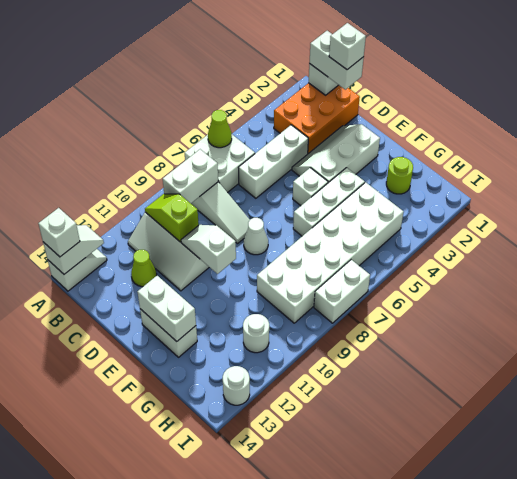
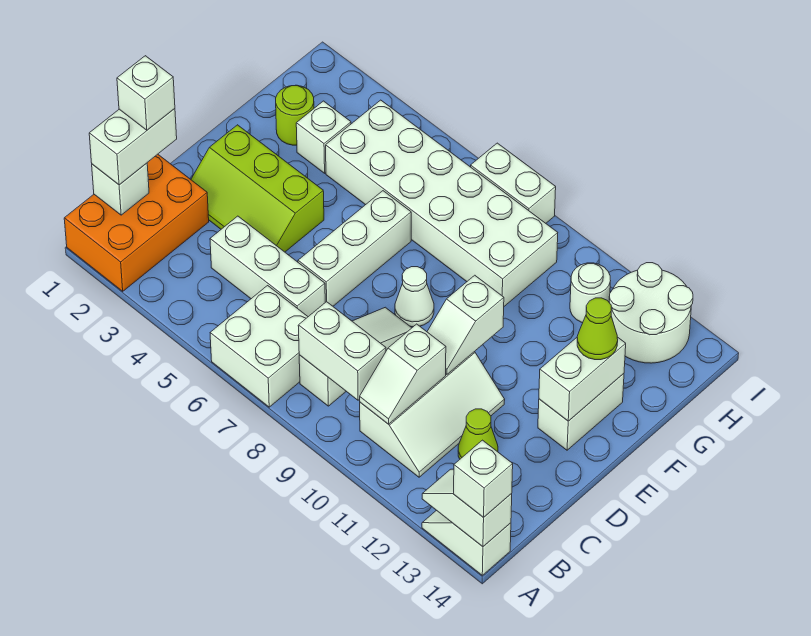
lime 1x1 cone [208,110,232,148] -> lime 1x1 cone moved to [577,298,618,360]
orange 2x3 brick [274,83,360,154] -> orange 2x3 brick turned to [64,154,209,291]
lime 1x2 slope [145,194,199,242] -> white 1x2 slope [360,324,446,424]
white 2x3 slope [292,124,380,183] -> lime 2x3 slope [191,125,324,252]
white 1x1 brick [293,168,328,206] -> white 1x1 brick moved to [296,101,351,173]
white 1x3 brick [293,168,365,236] -> white 1x3 brick turned to [298,191,411,306]
white 1x1 round brick [223,366,250,405] -> white 2x2 round brick [609,263,693,363]

